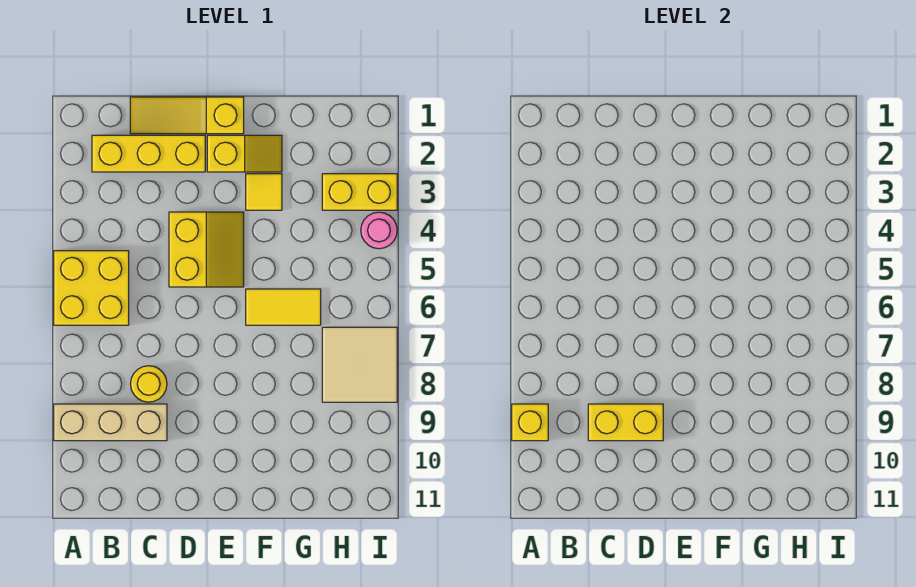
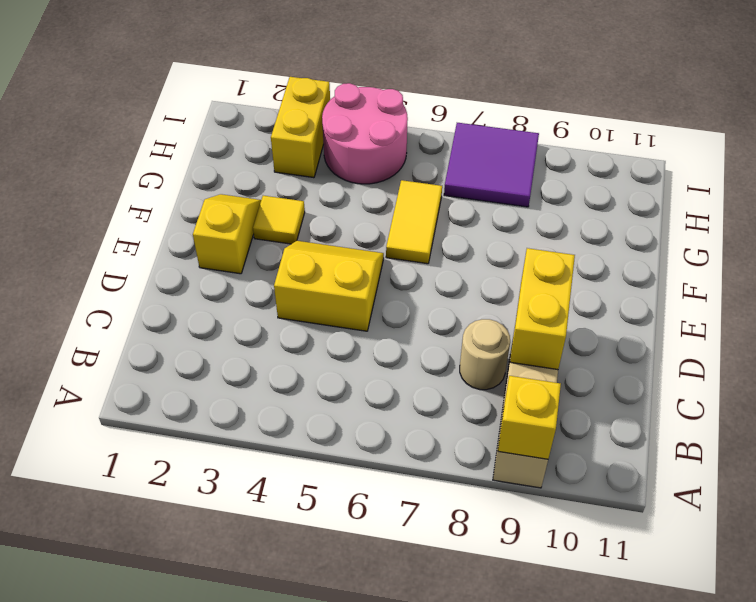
yellow 2x2 brick [54,251,129,325] -> none
yellow 1x3 brick [92,135,205,172] -> none
yellow 1x3 slope [130,97,244,134] -> none
yellow 1x1 round brick [131,366,167,402] -> tan 1x1 round brick [460,319,510,390]
tan 2x2 tile [322,327,397,402] -> purple 2x2 tile [444,123,539,207]
pink 1x1 round brick [361,212,397,249] -> pink 2x2 round brick [322,83,408,184]

